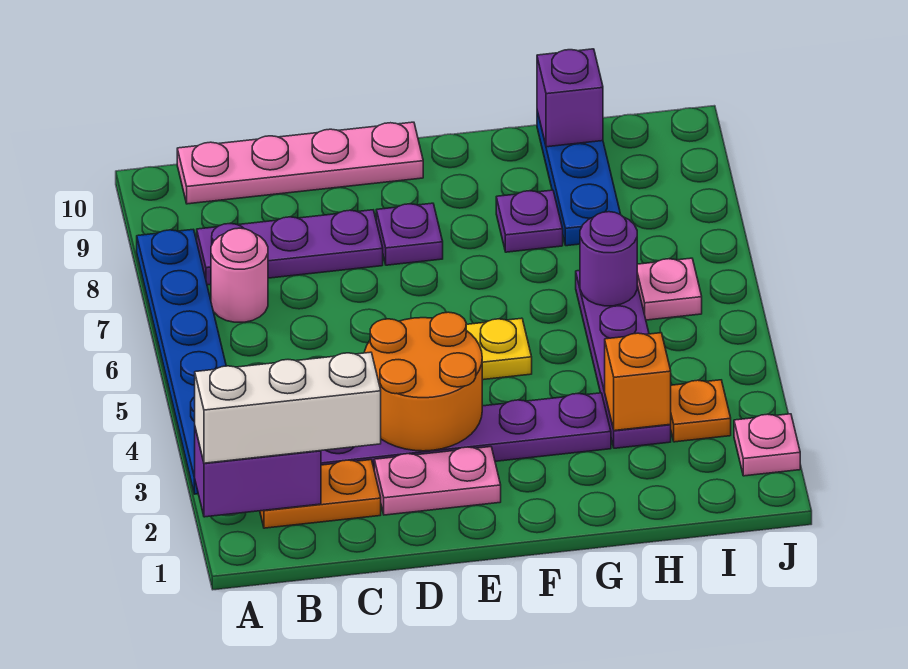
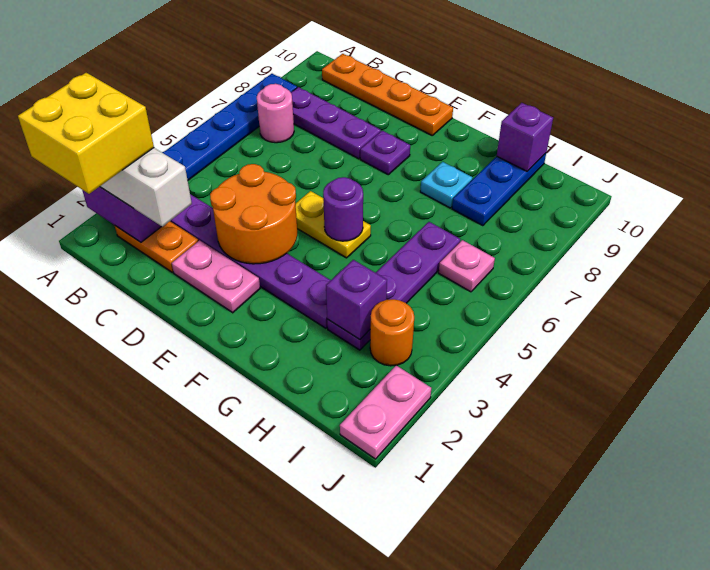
none -> yellow 2x2 brick [18,73,154,194]
pink 1x4 plate [177,122,423,204] -> orange 1x4 plate [322,54,453,135]
purple 1x1 plate [496,190,563,252] -> cyan 1x1 plate [420,162,473,208]
orange 1x1 brick [605,333,671,431] -> purple 1x1 brick [326,260,387,340]
purple 1x1 round brick [580,212,637,306] -> purple 1x1 round brick moved to [323,177,363,241]
orange 1x1 plate [671,380,731,442] -> orange 1x1 round brick [370,299,414,366]
pink 1x1 plate [734,414,800,476] -> pink 1x2 plate [340,365,431,459]

